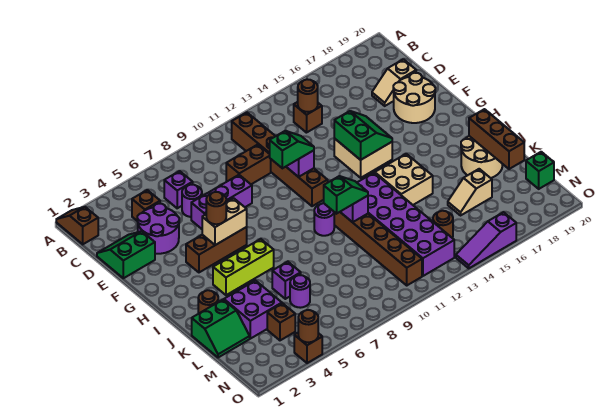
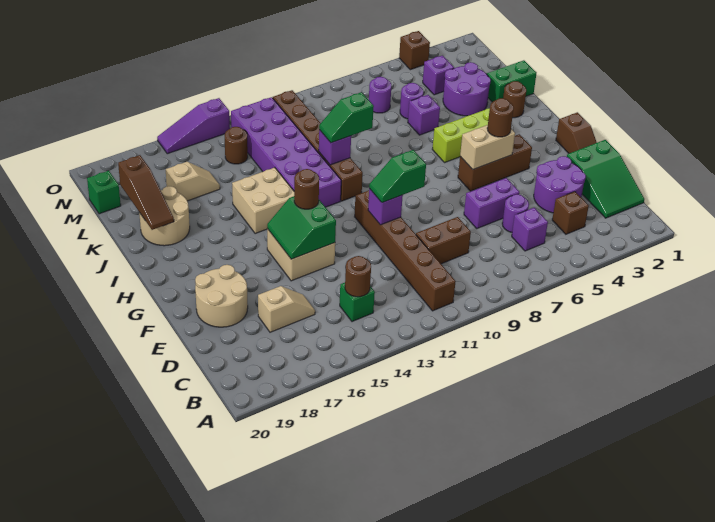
brown 1x2 slope [56,207,98,244] -> brown 1x2 slope moved to [556,112,597,153]
brown 1x1 brick [294,102,322,133] -> green 1x1 brick [340,283,375,322]
green 2x2 slope [97,231,155,278] -> green 2x3 slope [567,140,644,218]
tan 1x2 slope [372,59,416,106] -> tan 1x2 slope moved to [258,286,315,332]
purple 1x3 brick [191,175,252,229] -> purple 1x2 brick [464,178,519,228]
purple 1x1 round brick [314,203,334,236] -> purple 1x1 round brick moved to [369,77,391,113]
brown 1x3 brick [469,109,524,169] -> brown 1x3 slope [118,155,174,230]
purple 2x2 brick [224,280,282,339] -> purple 2x2 round brick [443,62,491,116]
brown 1x1 brick [267,303,295,340] -> purple 1x1 brick [423,56,454,95]
brown 1x1 round brick [298,310,318,342] -> brown 1x1 round brick moved to [294,169,319,209]
purple 1x3 slope [456,212,516,268] -> purple 1x3 slope turned to [157,98,230,154]

